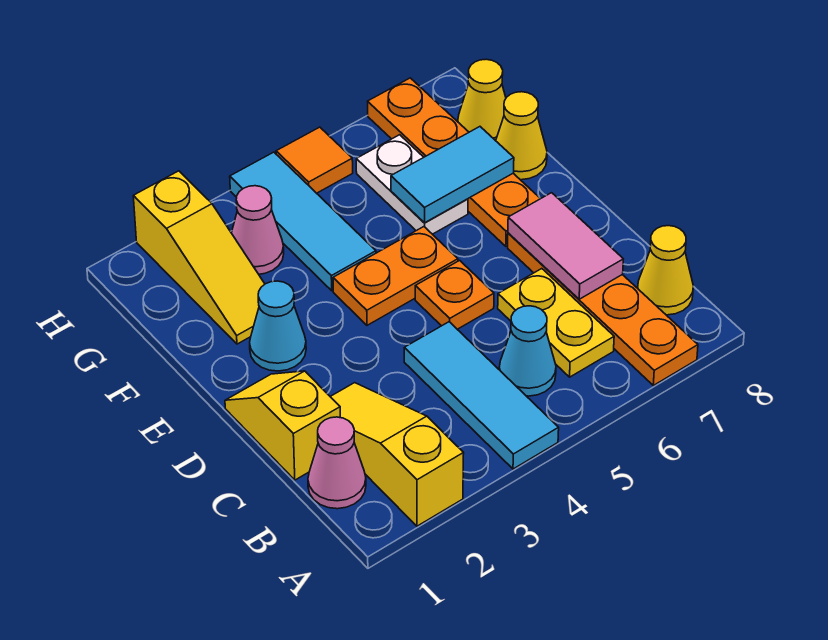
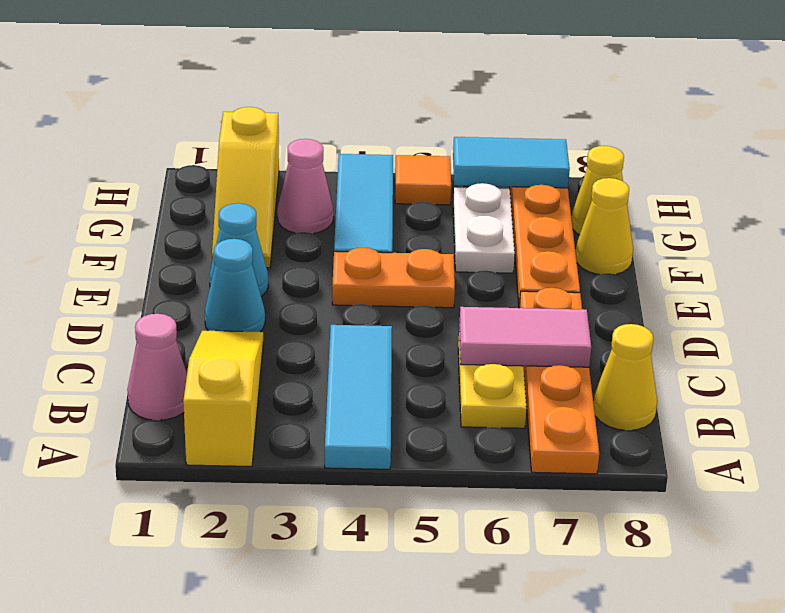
cyan 1x1 cone [499,306,556,396] -> cyan 1x1 cone moved to [205,239,265,332]
yellow 1x2 slope [225,371,340,480] -> none
pink 1x2 tile [508,193,623,299] -> pink 1x2 tile turned to [459,307,591,367]
orange 1x1 plate [415,260,494,329] -> none
cyan 1x2 tile [391,127,514,223] -> cyan 1x2 tile moved to [453,137,570,188]

